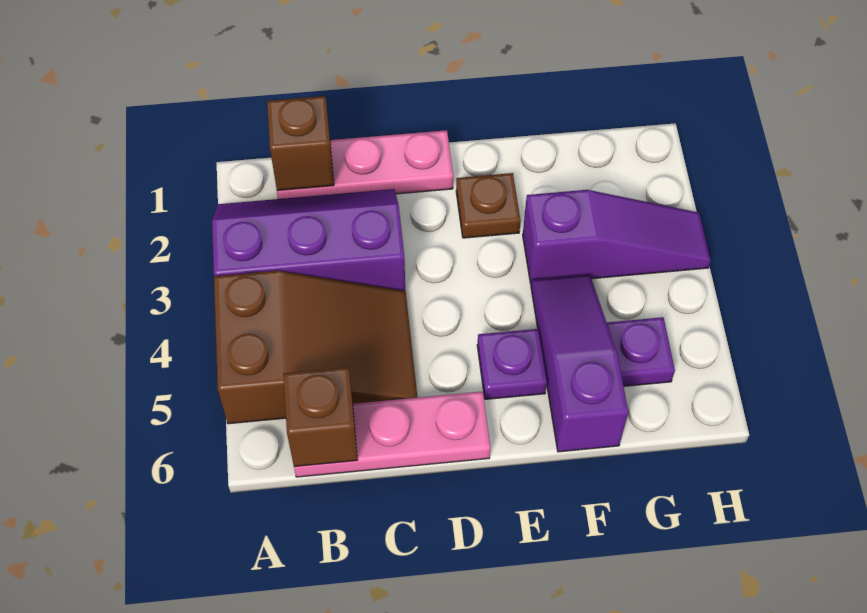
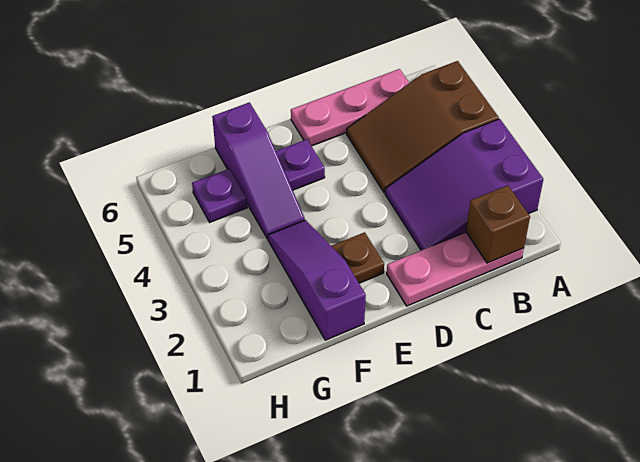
purple 2x3 slope [212,189,405,291] -> purple 2x3 slope turned to [385,119,543,250]
brown 1x1 brick [283,367,358,467] -> none
purple 1x3 slope [523,190,711,284] -> purple 1x3 slope turned to [268,220,366,340]

